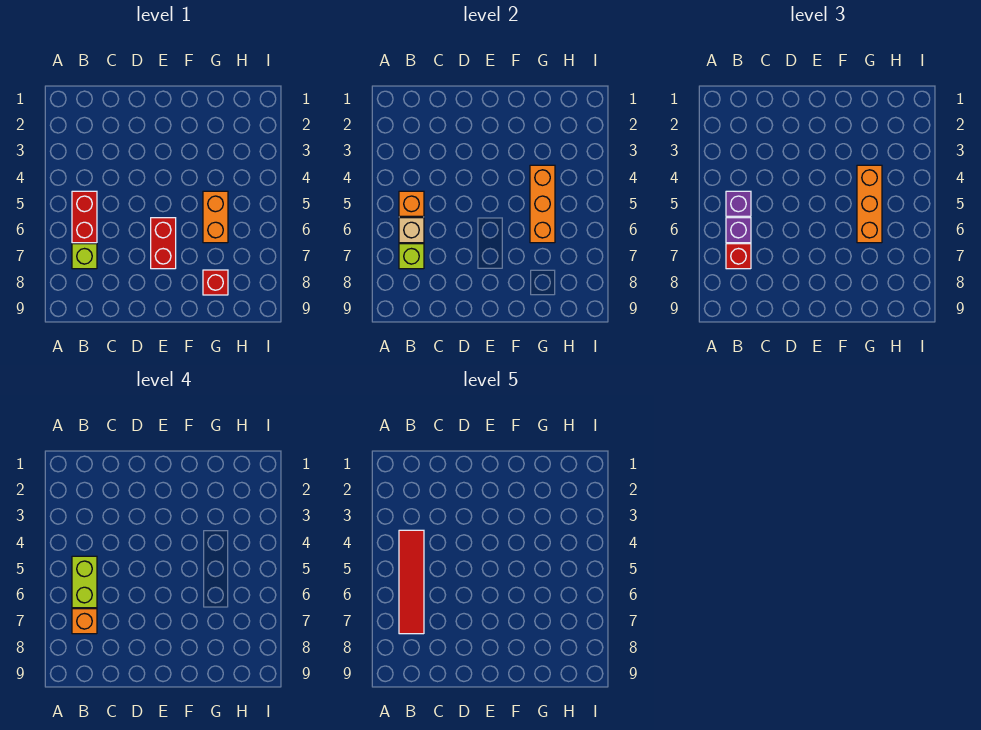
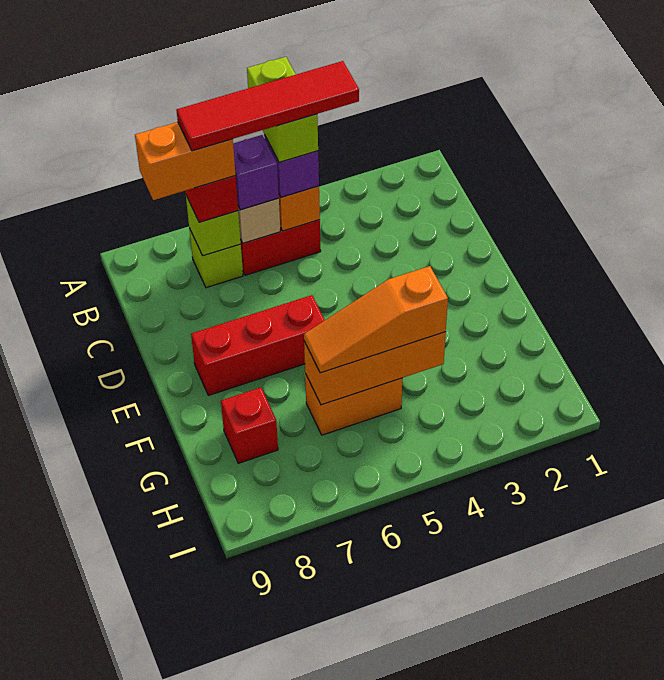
lime 1x2 brick [72,556,97,608] -> lime 1x2 brick turned to [247,57,318,162]
orange 1x1 brick [72,609,97,634] -> orange 1x2 brick [135,122,236,200]
red 1x2 brick [151,218,176,269] -> red 1x3 brick [191,295,325,395]
orange 1x3 brick [857,165,882,243] -> orange 1x3 slope [304,266,448,373]

